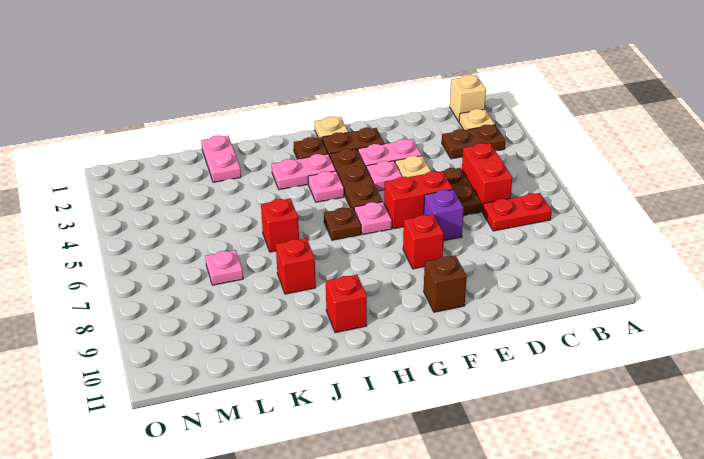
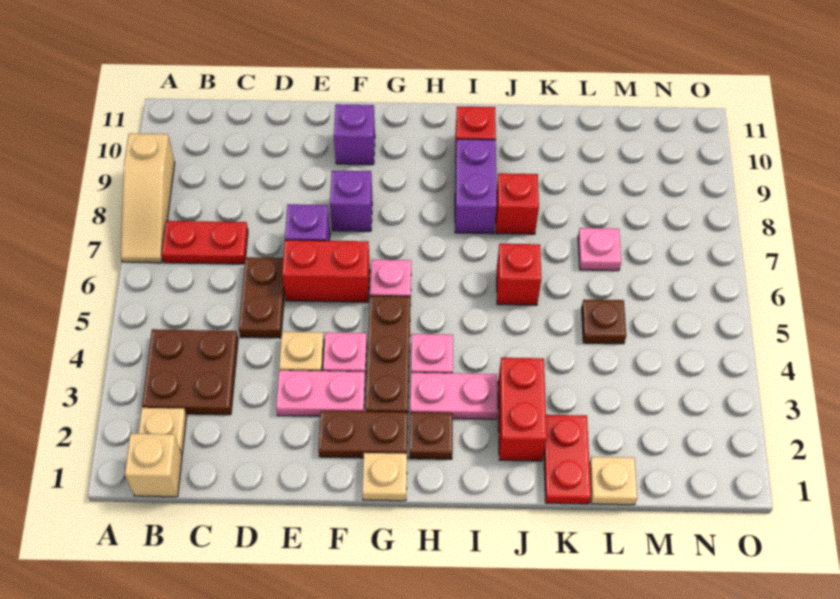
none -> tan 1x3 slope [121,133,175,263]
brown 1x2 plate [442,125,505,159] -> brown 2x2 plate [142,329,238,415]
red 1x2 brick [462,143,512,212] -> red 1x2 brick moved to [498,358,547,461]
red 1x1 brick [403,214,444,269] -> purple 1x1 brick [330,170,372,231]
brown 1x1 brick [424,255,467,312] -> purple 1x1 brick [334,104,375,165]
brown 1x1 plate [324,207,361,240] -> brown 1x1 plate moved to [582,300,626,344]
none -> purple 1x2 brick [455,139,497,234]
pink 1x2 plate [201,136,241,182] -> red 1x2 plate [544,415,591,504]
none -> tan 1x1 plate [589,457,637,505]

